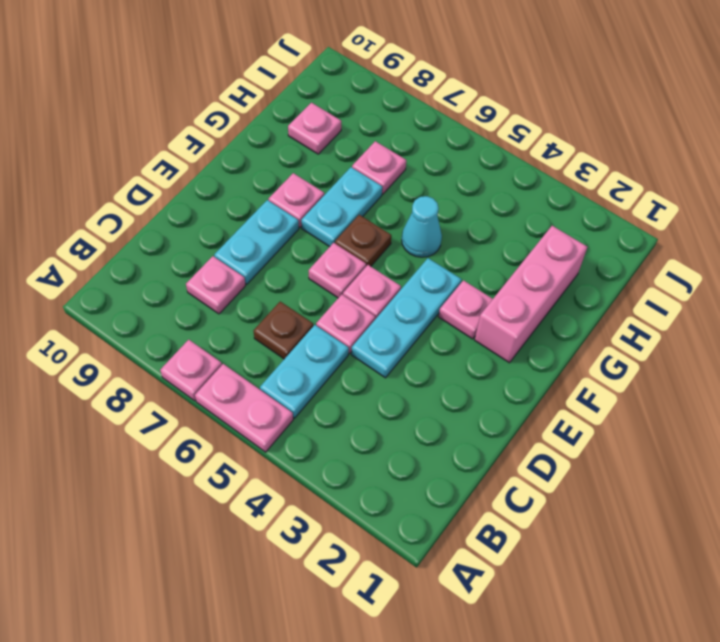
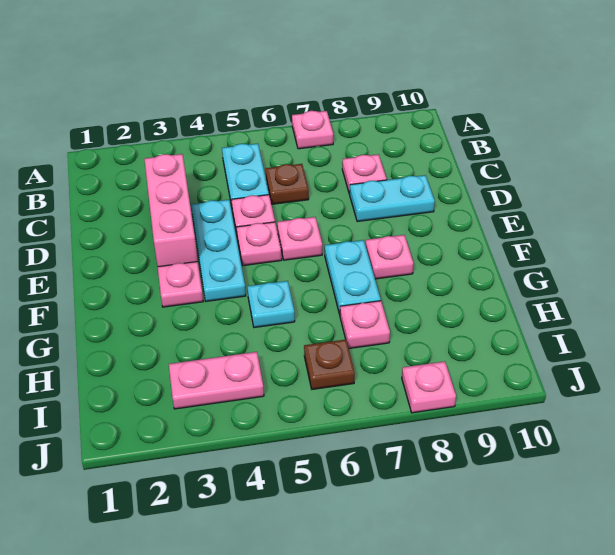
pink 1x2 plate [195,364,293,452] -> pink 1x2 plate moved to [169,352,264,409]
cyan 1x2 plate [214,200,299,284] -> cyan 1x2 plate turned to [350,175,435,222]
pink 1x3 brick [475,226,587,363] -> pink 1x3 brick moved to [144,154,198,267]
brown 1x1 plate [335,215,391,266] -> brown 1x1 plate moved to [304,340,355,389]
cyan 1x1 cone [402,196,442,257] -> cyan 1x1 plate [247,281,295,328]
pink 1x1 plate [288,103,341,154] -> pink 1x1 plate moved to [402,361,456,413]

